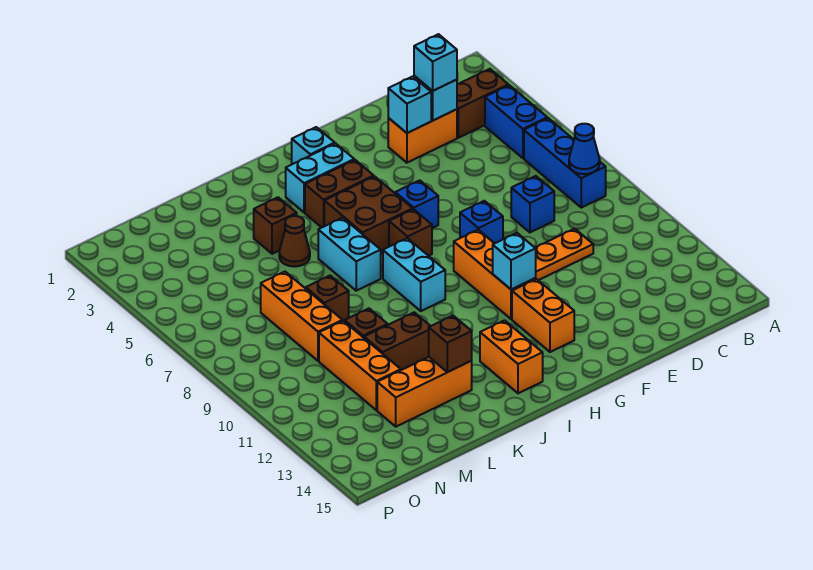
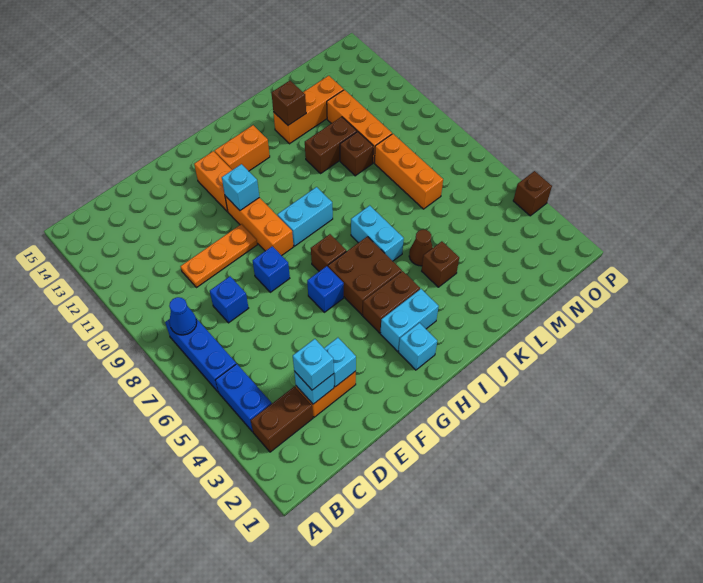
cyan 1x2 brick [383,238,445,311] -> cyan 1x2 brick turned to [277,187,333,246]
orange 1x2 brick [480,320,543,393] -> orange 1x2 brick turned to [214,125,270,171]
brown 1x1 brick [306,276,349,322] -> brown 1x1 brick moved to [513,171,552,216]

